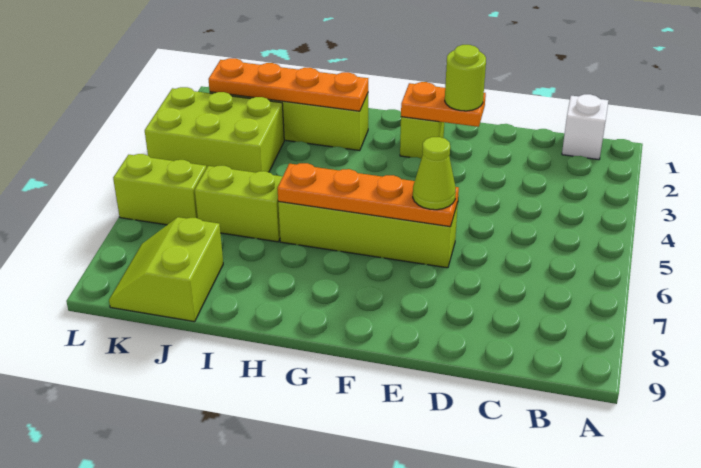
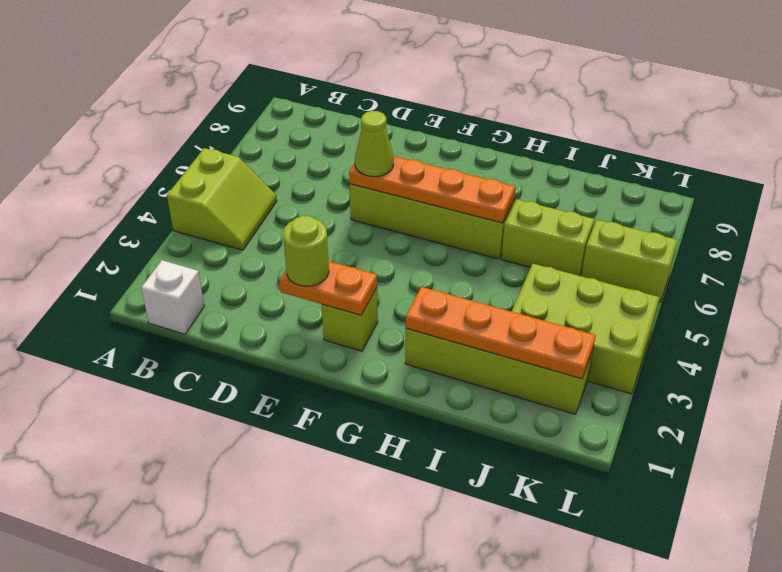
lime 2x2 slope [109,217,223,322] -> lime 2x2 slope moved to [167,148,277,250]

